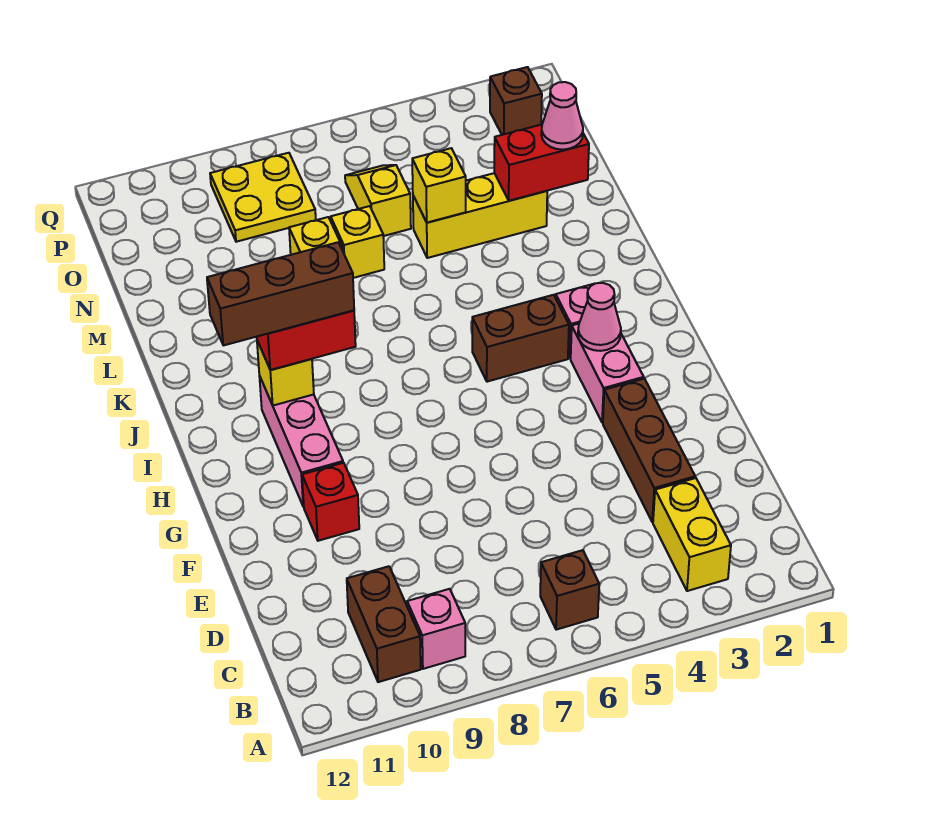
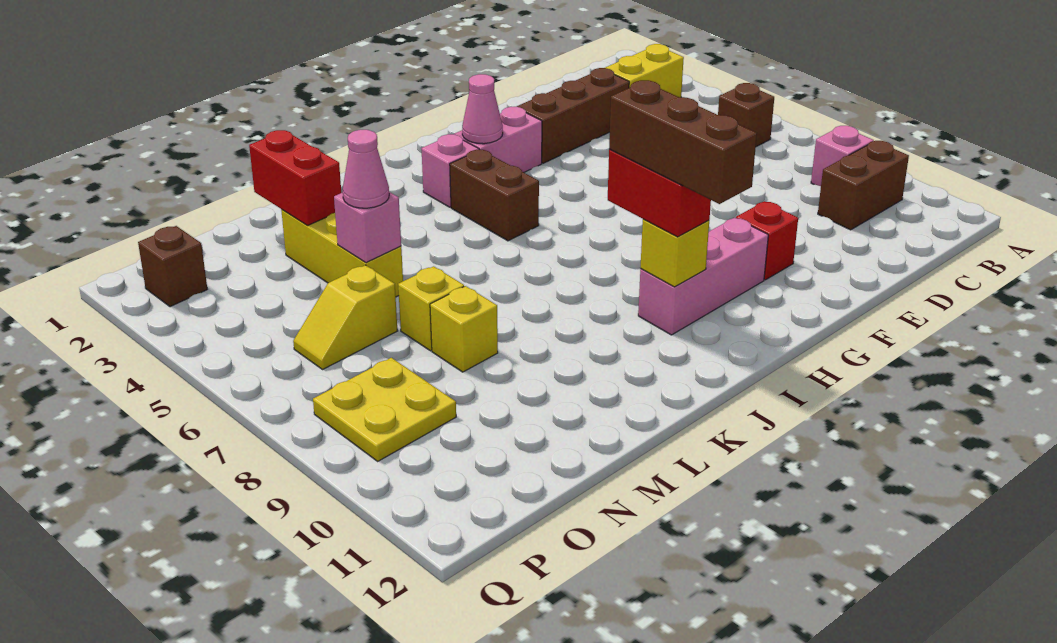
pink 1x1 cone [541,82,583,150] -> pink 1x1 cone moved to [343,130,389,208]
yellow 1x1 brick [412,148,466,223] -> pink 1x1 brick [334,192,401,263]

